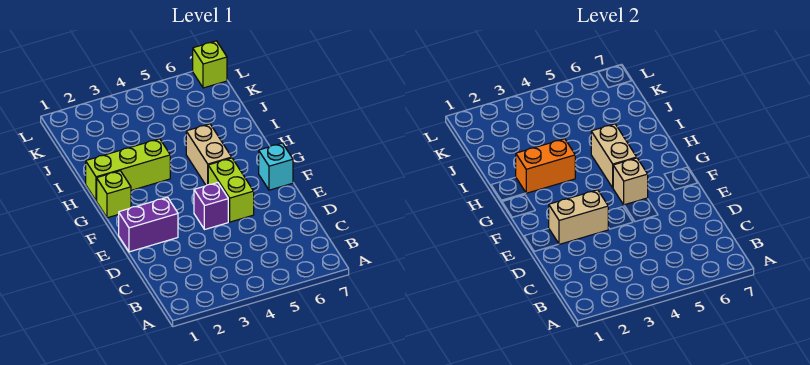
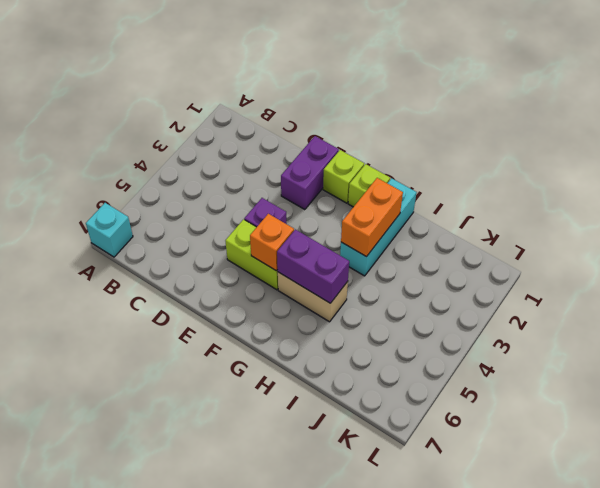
tan 1x2 brick [549,190,608,244] -> none
tan 1x1 brick [613,158,648,205] -> orange 1x1 brick [250,214,294,271]
cyan 1x1 brick [259,143,293,190] -> cyan 1x1 brick moved to [86,203,133,257]
tan 1x2 brick [591,124,637,188] -> purple 1x2 brick [277,229,349,303]
lime 1x3 brick [86,139,170,201] -> cyan 1x3 brick [340,178,417,276]
lime 1x1 brick [193,41,227,88] -> lime 1x1 brick moved to [323,150,364,203]

